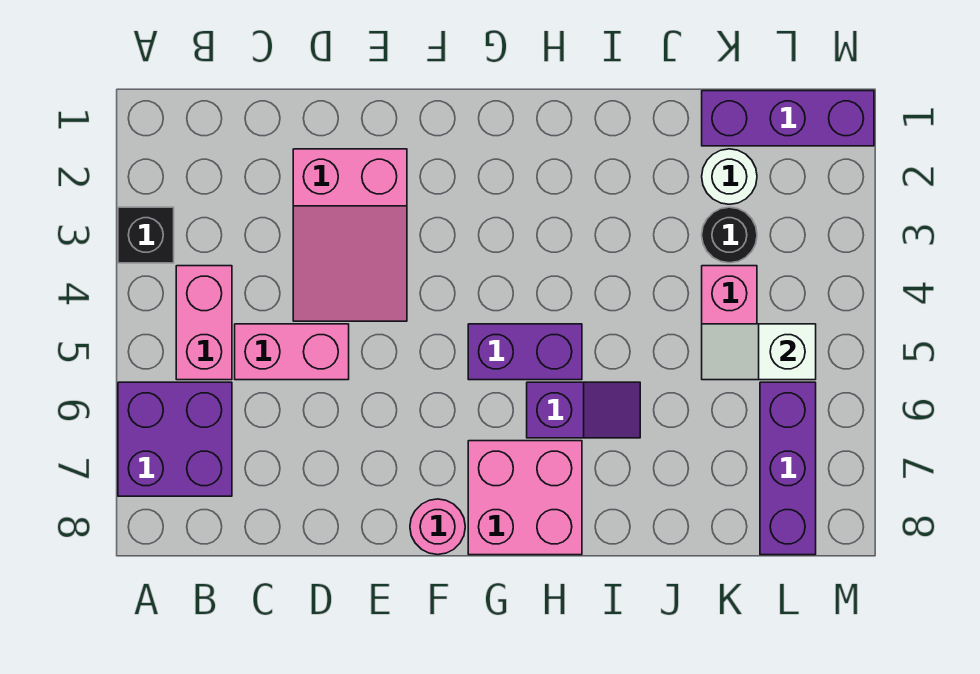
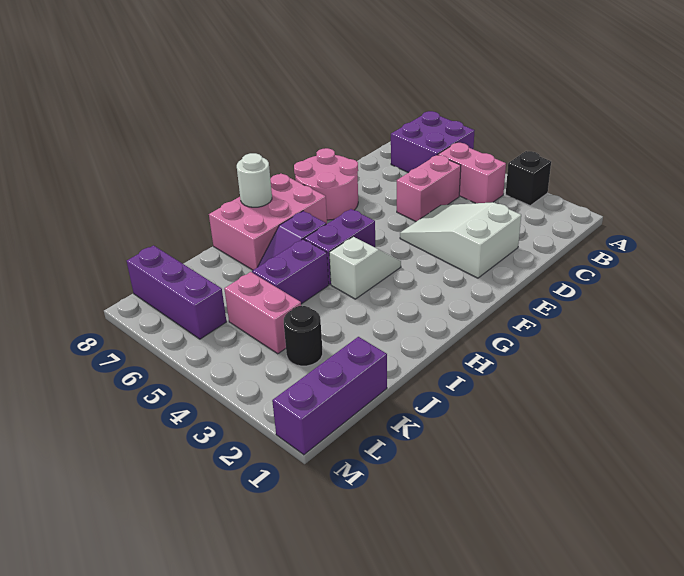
pink 2x3 slope [293,149,407,321] -> white 2x3 slope [400,202,521,278]
pink 1x1 round brick [410,499,465,555] -> pink 2x2 round brick [294,148,358,220]
pink 2x2 brick [468,441,582,555] -> pink 2x3 brick [209,174,327,270]
none -> purple 1x2 brick [252,239,329,304]
white 1x1 round brick [702,149,757,204] -> white 1x1 round brick moved to [237,153,272,207]
white 1x2 slope [702,324,816,380] -> white 1x2 slope moved to [329,237,401,299]

